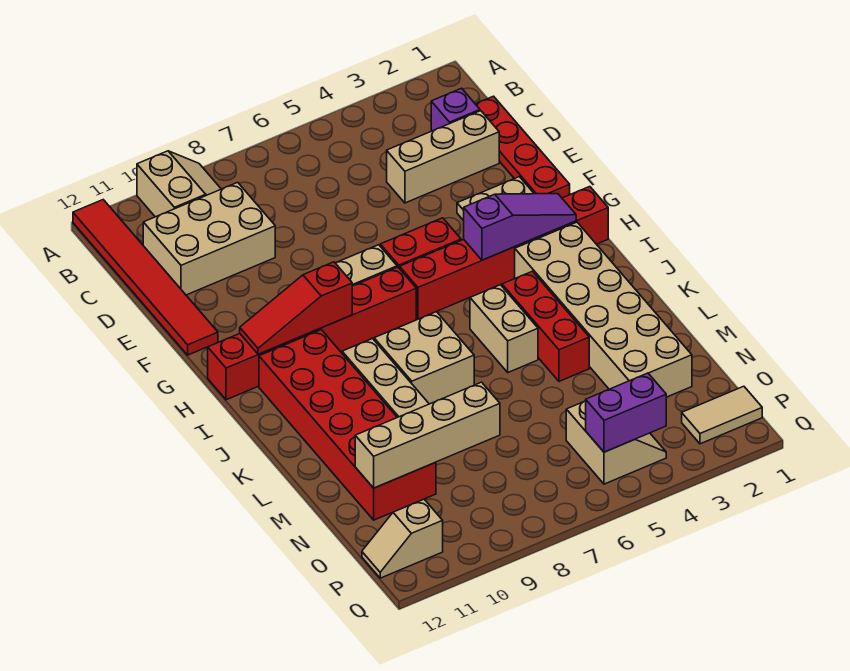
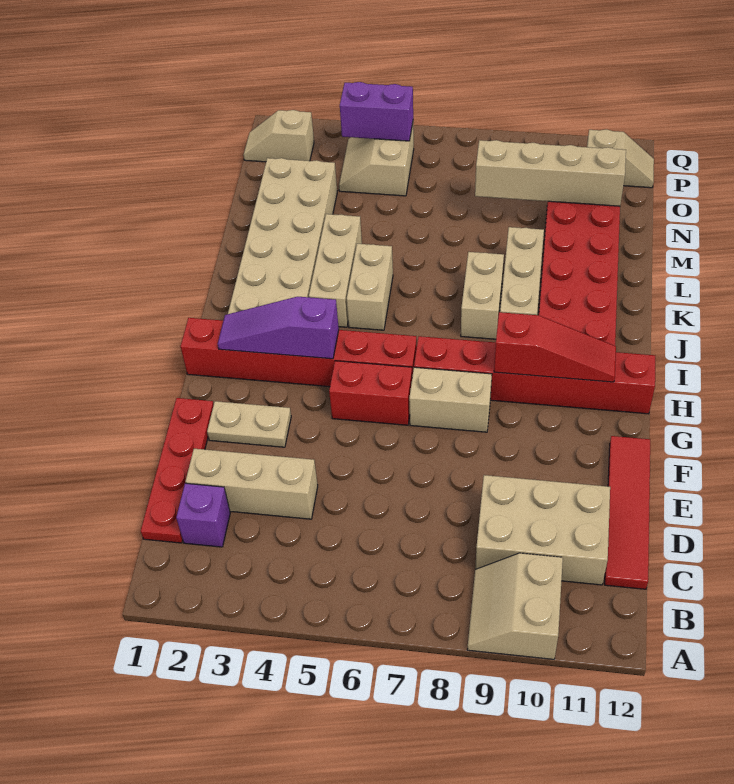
red 1x6 tile [73,200,218,355] -> red 1x4 tile [605,436,650,589]
red 1x3 brick [502,271,589,381] -> tan 1x3 brick [309,214,362,327]
tan 2x2 brick [374,312,474,404] -> tan 1x2 brick [461,252,504,339]
tan 1x2 tile [682,386,762,444] -> tan 1x2 slope [244,110,314,162]

